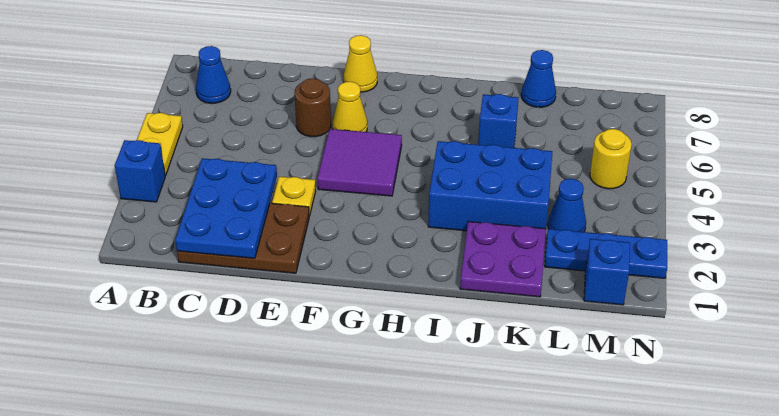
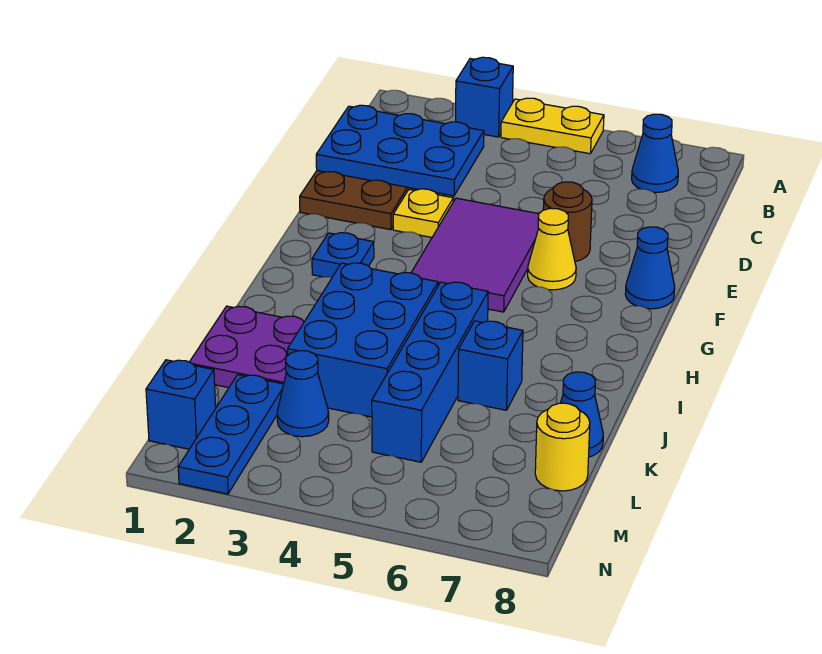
purple 2x2 tile [317,129,402,196] -> purple 2x3 tile [411,198,539,312]
yellow 1x1 cone [344,35,377,92] -> blue 1x1 cone [625,227,675,309]
none -> blue 1x1 plate [312,233,374,277]
none -> blue 1x4 brick [372,282,488,462]
yellow 1x1 round brick [590,129,632,189] -> yellow 1x1 round brick moved to [535,403,590,491]

